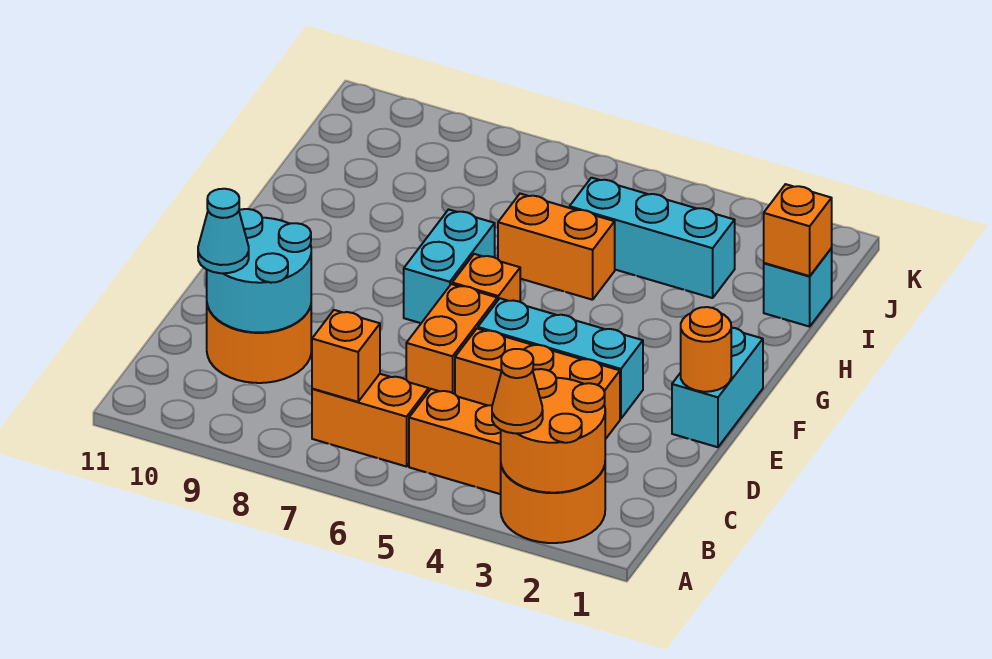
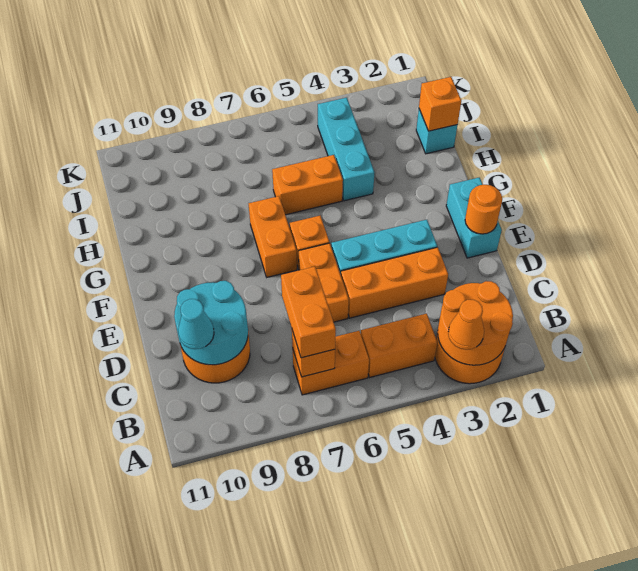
none -> orange 1x2 brick [281,267,336,358]
cyan 1x2 brick [404,209,495,323] -> orange 1x2 brick [249,196,297,277]
cyan 1x3 brick [570,178,735,298] -> cyan 1x3 brick turned to [318,98,375,201]

